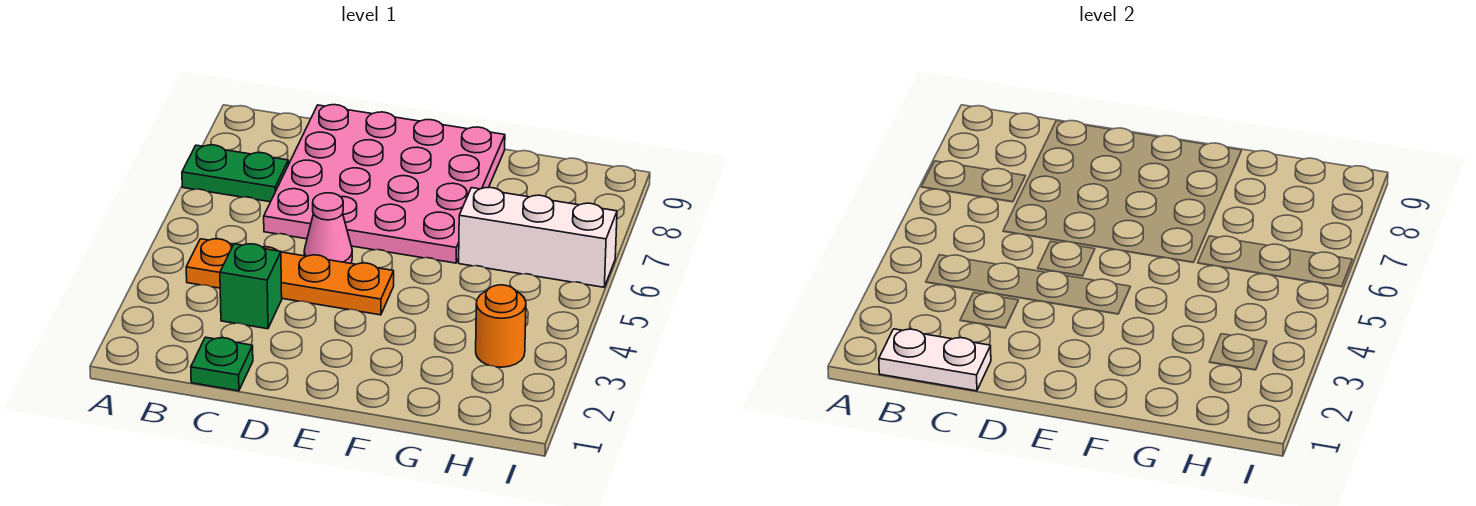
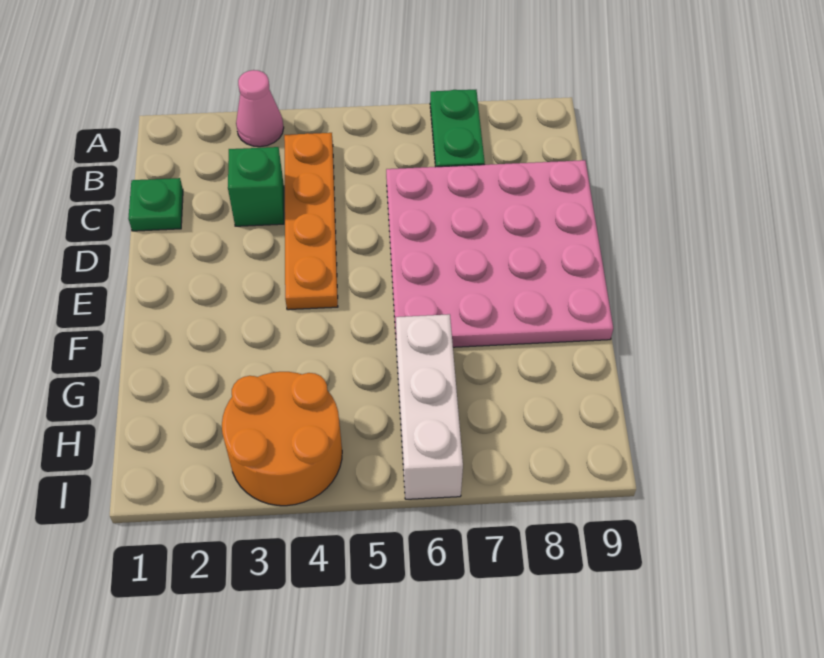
white 1x2 plate [879,329,991,391] -> none
pink 1x1 cone [304,193,352,263] -> pink 1x1 cone moved to [236,70,284,147]
orange 1x1 round brick [476,285,526,367] -> orange 2x2 round brick [222,372,342,506]

